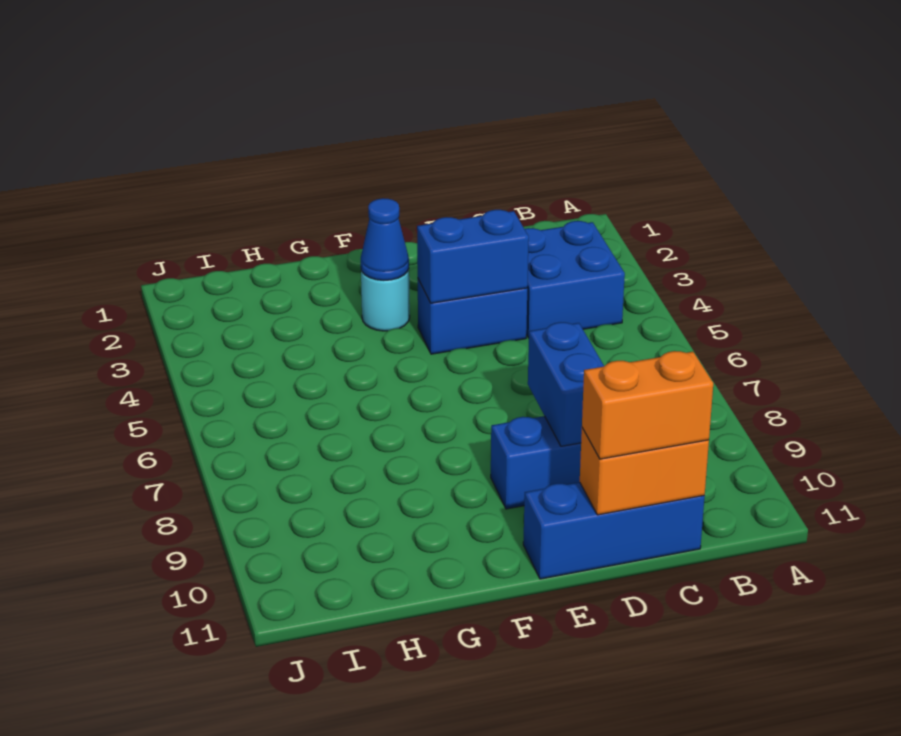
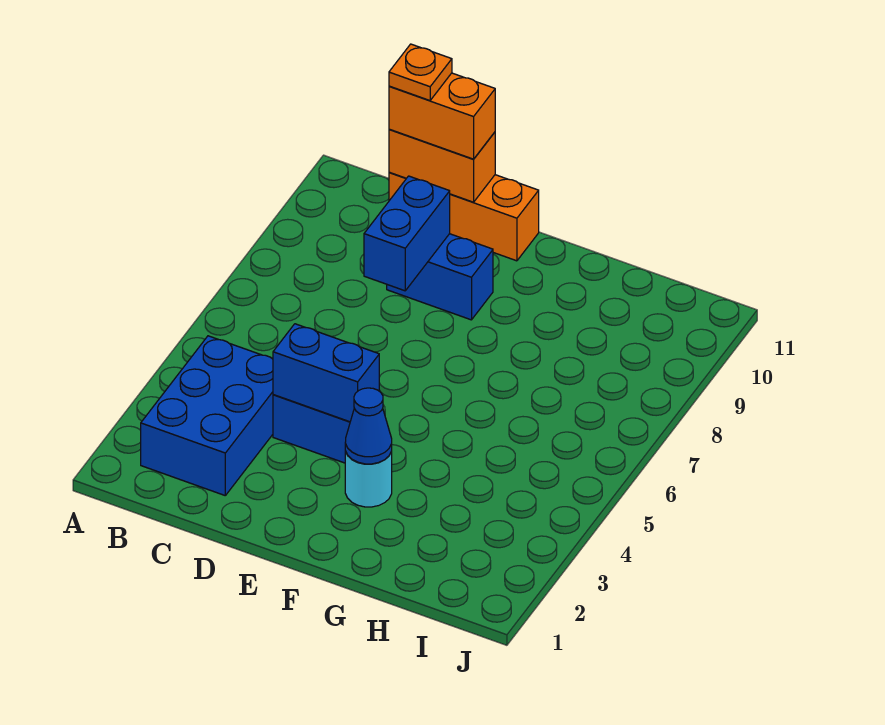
blue 2x2 brick [525,221,625,338] -> blue 2x3 brick [141,336,273,495]
blue 1x3 brick [523,482,705,579] -> orange 1x3 brick [389,172,539,261]
none -> orange 1x1 plate [389,44,452,100]

